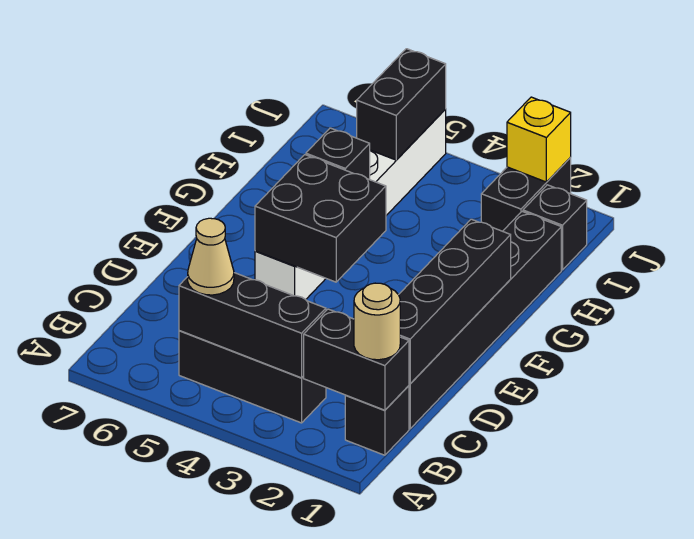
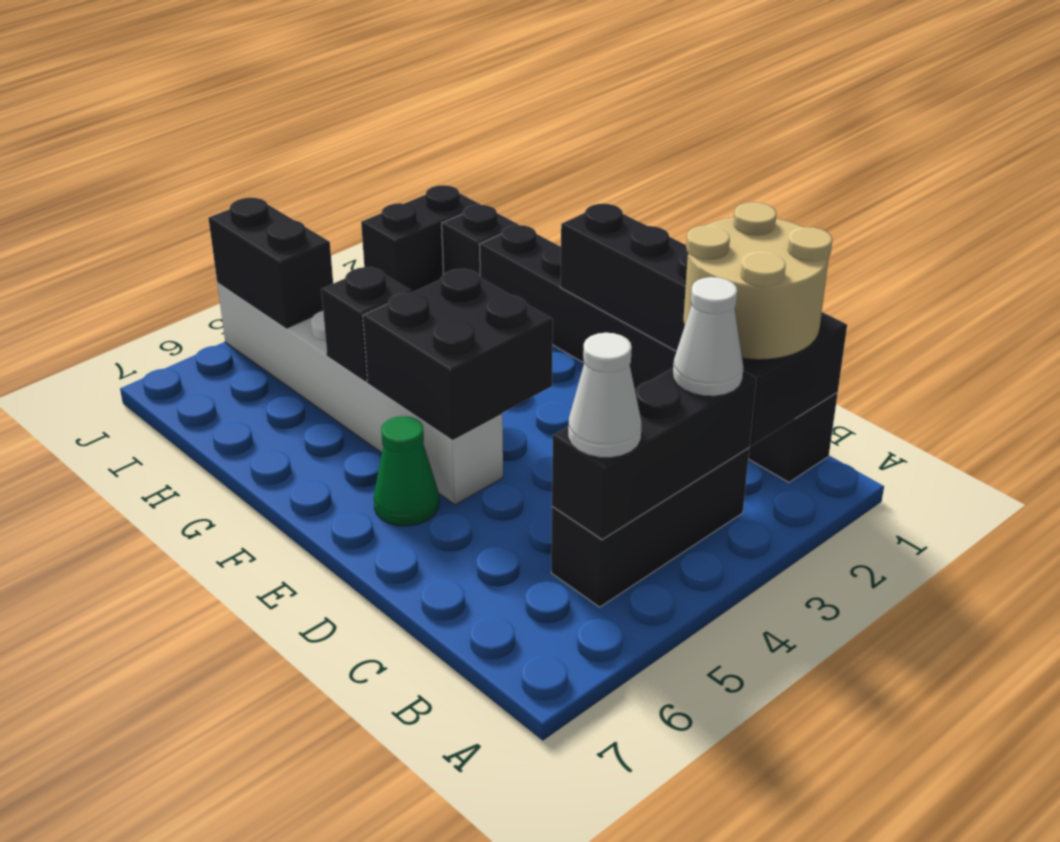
tan 1x1 round brick [354,283,400,360] -> tan 2x2 round brick [683,202,832,360]
none -> white 1x1 cone [673,277,743,396]
tan 1x1 cone [188,218,234,295] -> white 1x1 cone [568,333,641,458]
none -> green 1x1 cone [374,416,439,526]
black 1x2 brick [481,158,571,231] -> black 1x2 brick turned to [361,185,480,293]
yellow 1x1 brick [507,97,571,182] -> none

